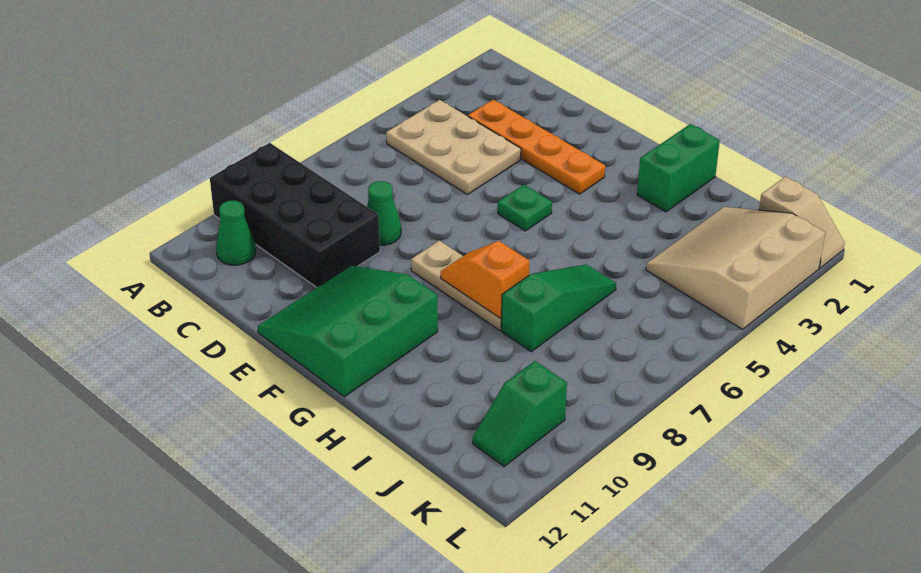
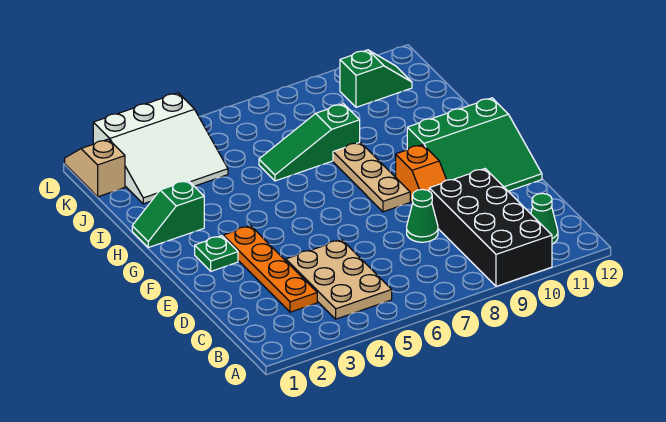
green 1x1 plate [498,185,552,231] -> green 1x1 plate moved to [195,236,238,271]
orange 1x2 slope [441,241,529,318] -> orange 1x2 slope moved to [396,145,447,203]
green 1x2 brick [637,124,720,212] -> green 1x2 slope [132,181,204,248]
tan 3x3 slope [646,207,825,329] -> white 3x3 slope [93,93,228,204]

